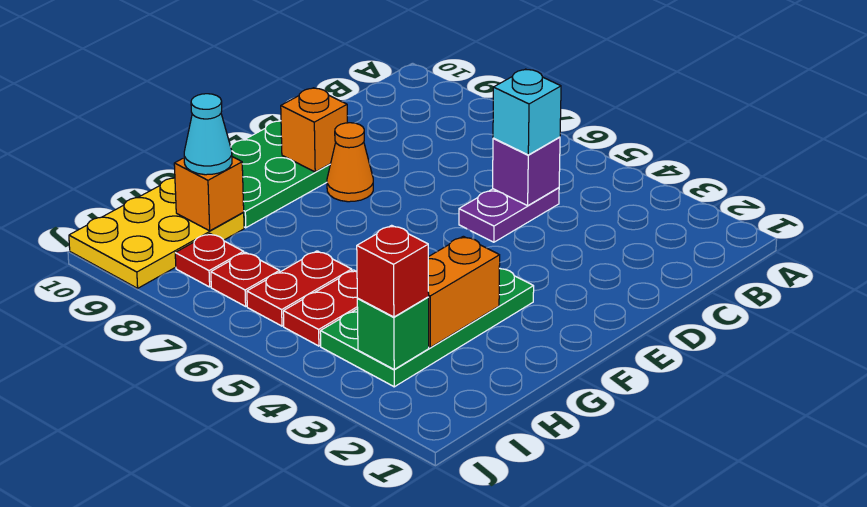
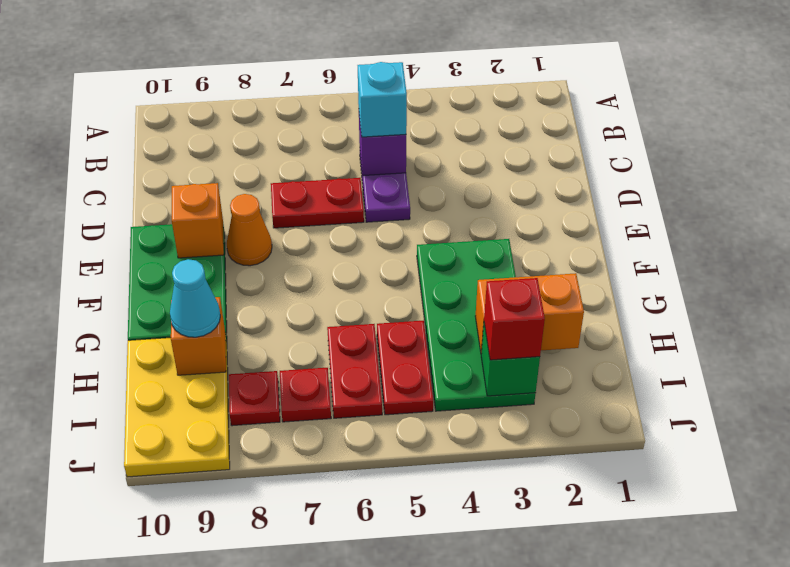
none -> red 1x2 plate [271,178,364,228]
orange 1x2 brick [428,236,500,347] -> orange 1x2 brick turned to [475,273,584,354]

